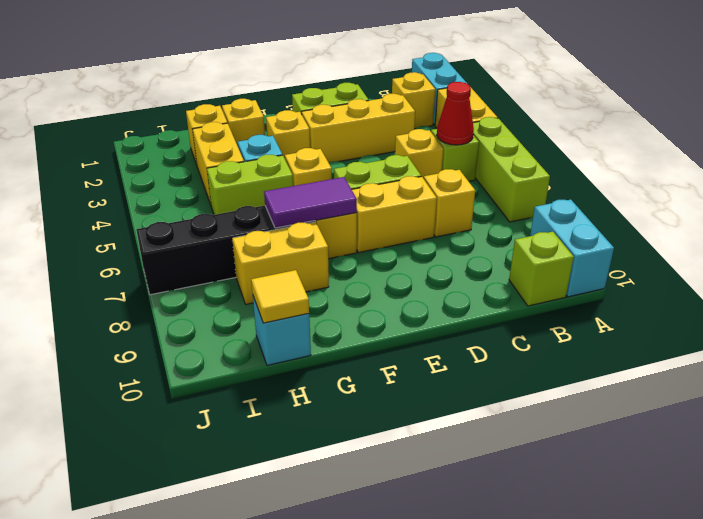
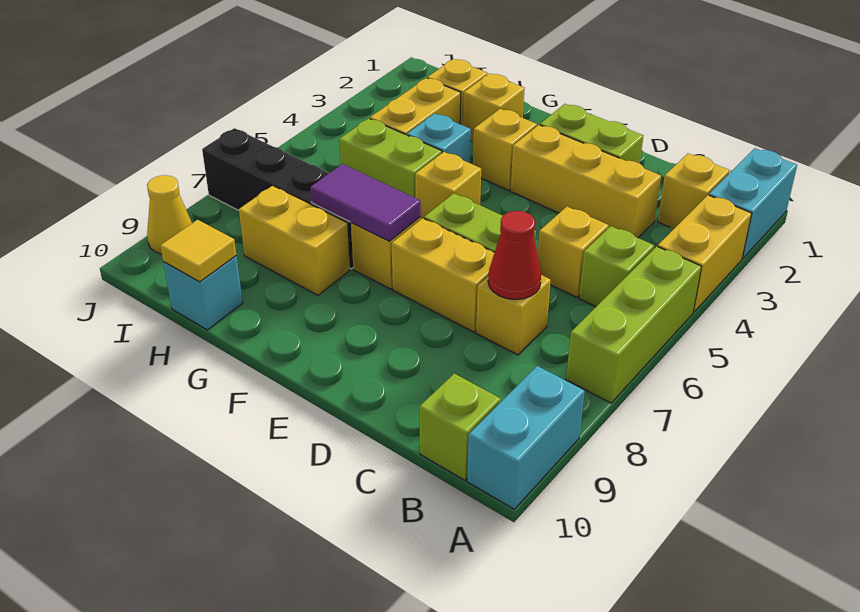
red 1x1 cone [437,82,474,145] -> red 1x1 cone moved to [488,211,541,300]
none -> yellow 1x1 cone [147,175,192,254]

